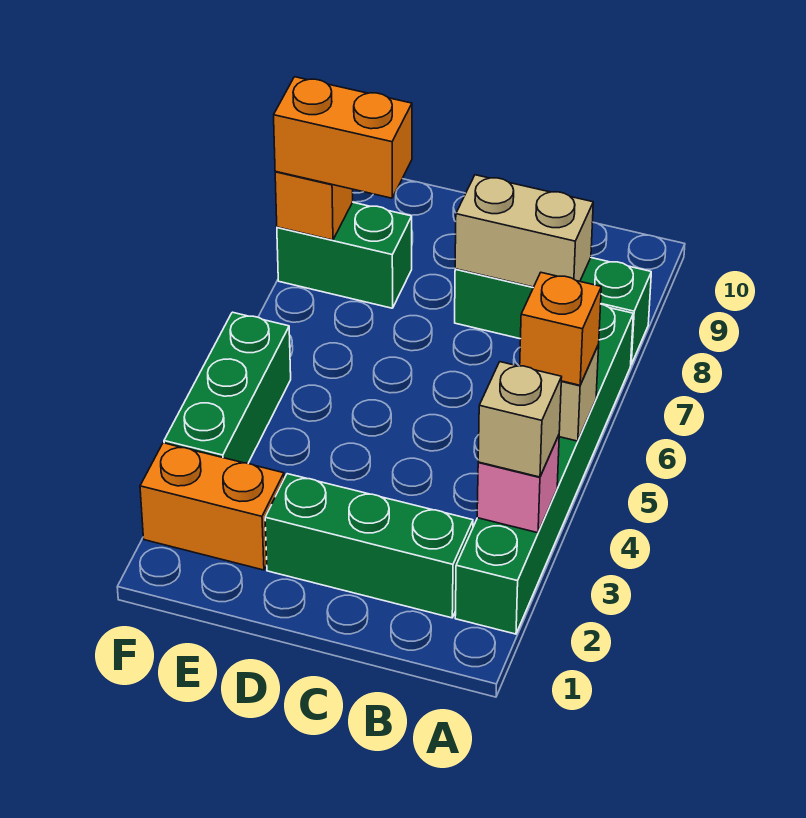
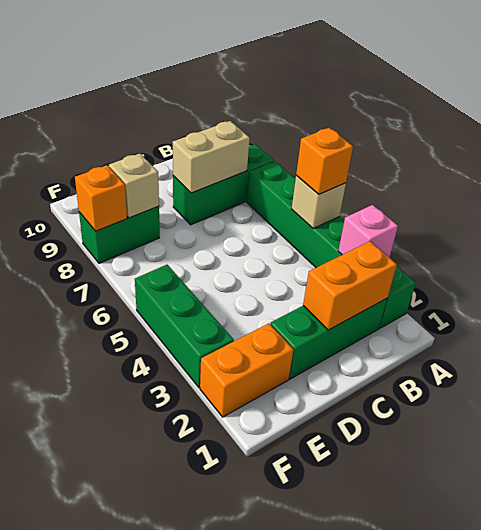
tan 1x1 brick [478,362,562,477] -> tan 1x1 brick moved to [109,153,159,218]
orange 1x2 brick [274,77,412,198] -> orange 1x2 brick moved to [303,241,397,330]

